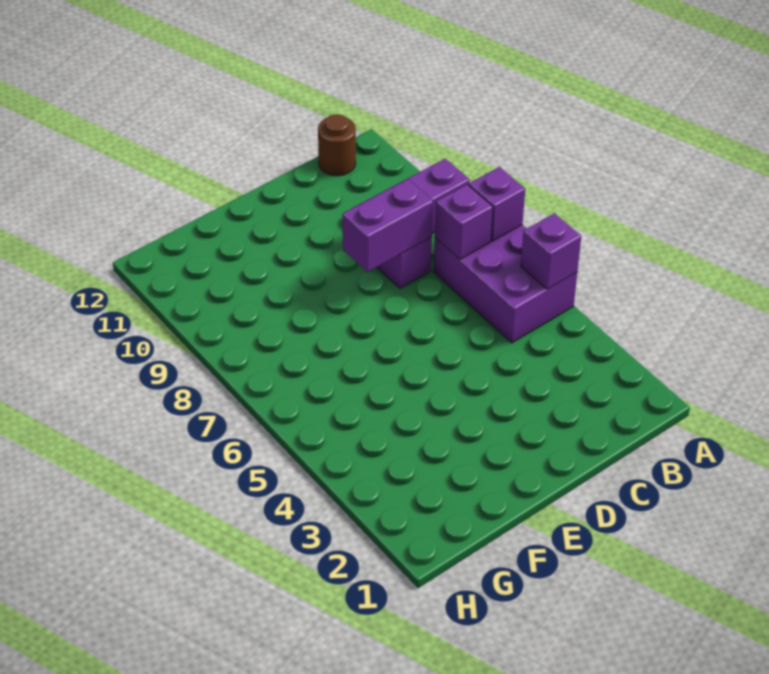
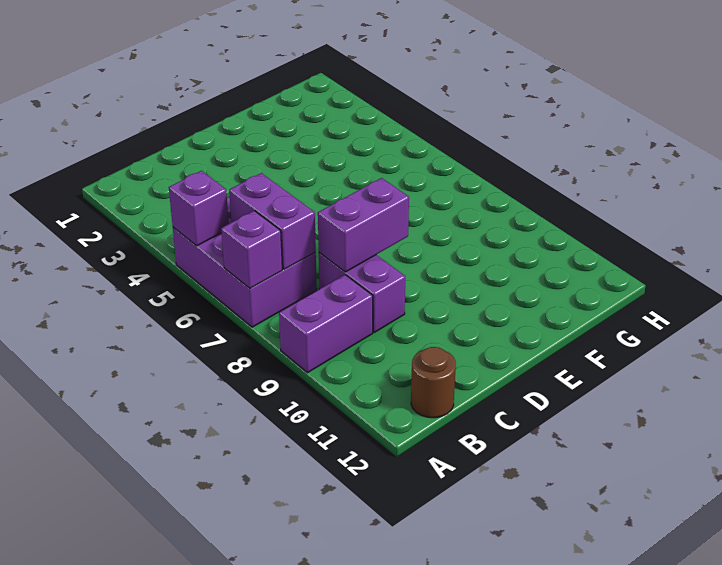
purple 1x1 brick [435,184,493,259] -> purple 1x2 brick [229,173,316,269]

